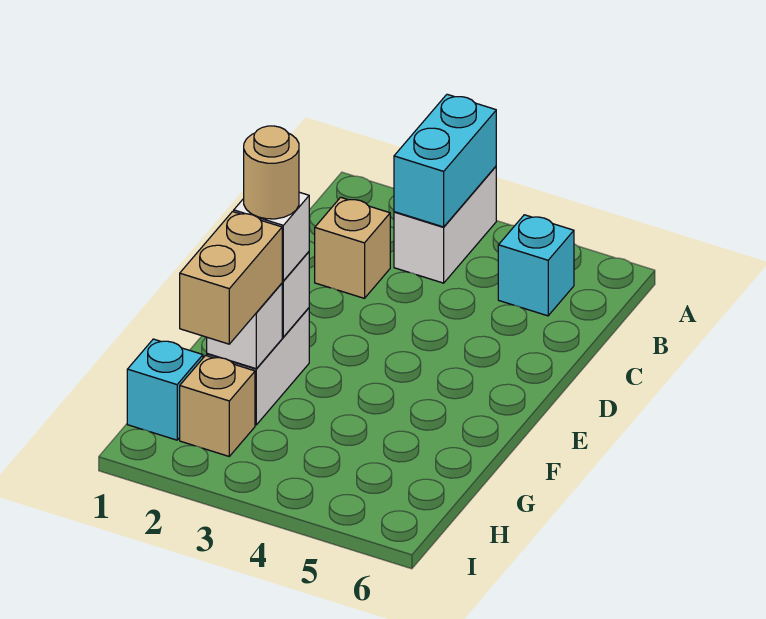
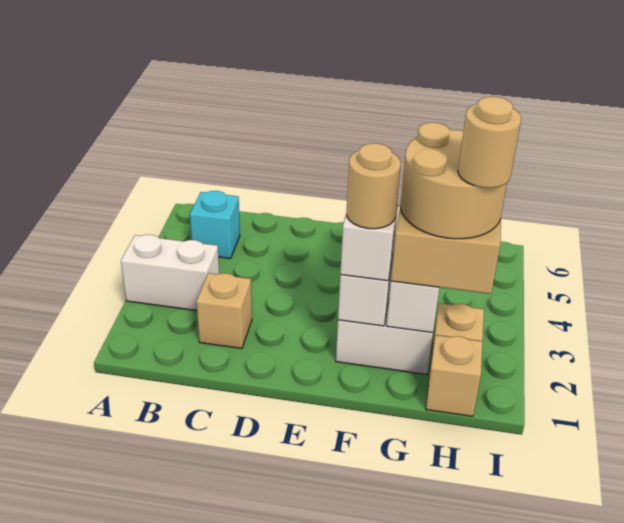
cyan 1x2 brick [394,94,496,227] -> none
none -> tan 2x2 round brick [401,122,507,239]
cyan 1x1 brick [127,339,203,440] -> tan 1x1 brick [426,335,483,416]
none -> tan 1x1 round brick [458,97,521,188]

